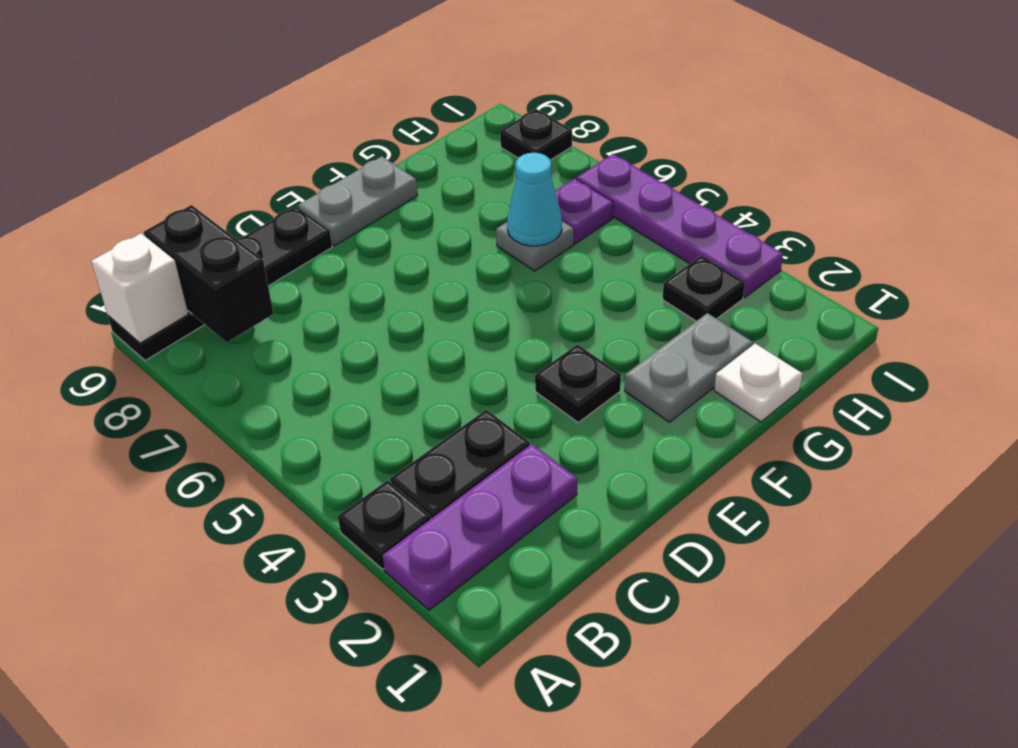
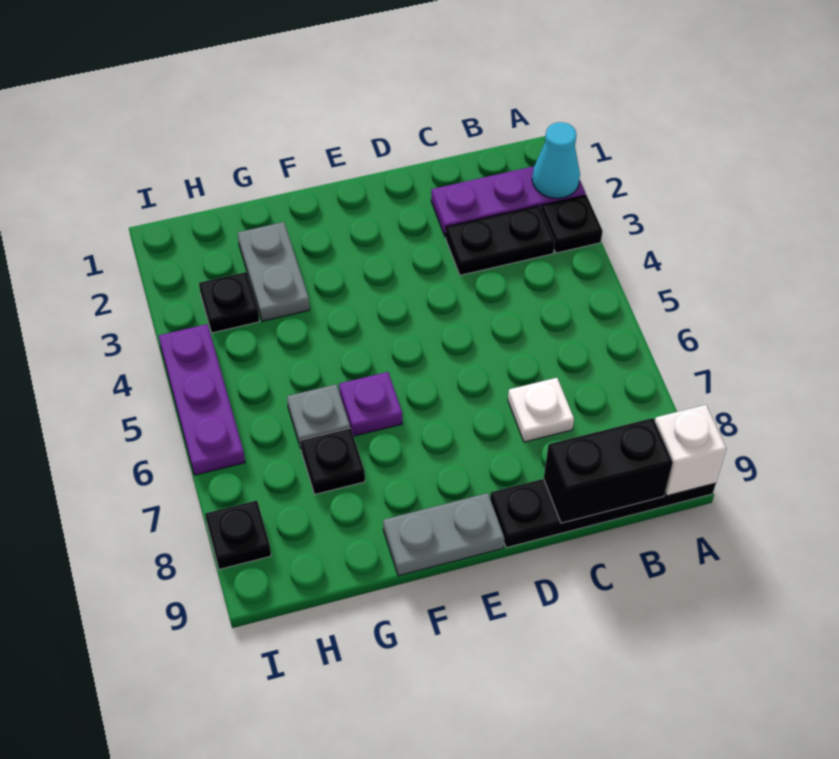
black 1x2 brick [144,205,274,343] -> black 1x2 brick turned to [544,418,673,523]
black 1x1 plate [535,344,621,422] -> black 1x1 plate moved to [300,428,365,494]
grey 1x2 plate [625,313,753,422] -> grey 1x2 plate turned to [238,222,310,321]
white 1x1 plate [714,343,802,422] -> white 1x1 plate moved to [508,378,574,442]
cyan 1x1 cone [507,153,562,246] -> cyan 1x1 cone moved to [532,122,580,198]
purple 1x1 plate [555,179,613,244] -> purple 1x1 plate moved to [339,372,402,436]
purple 1x4 plate [577,154,783,298] -> purple 1x3 plate [159,324,245,475]

